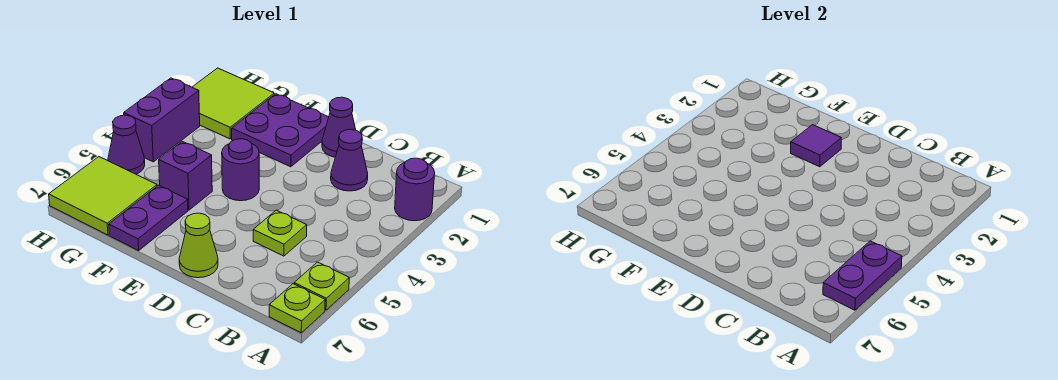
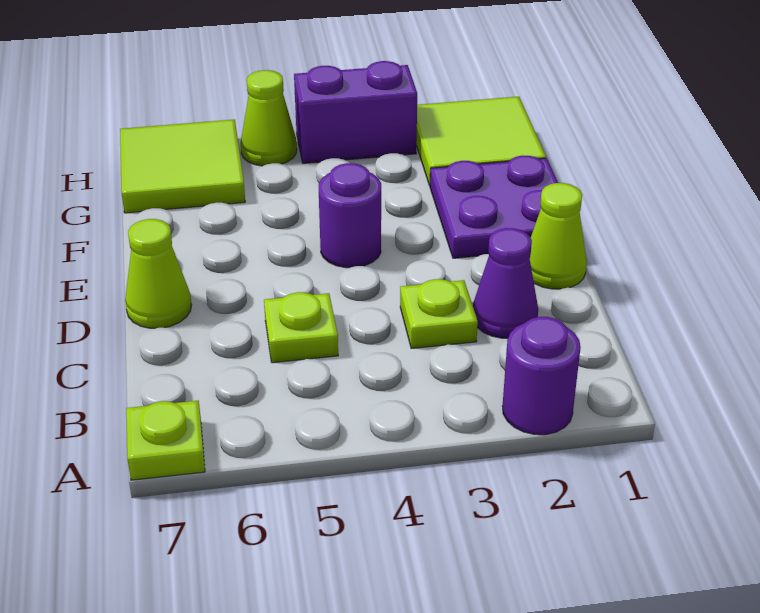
purple 1x2 plate [823,241,902,310] -> none
lime 1x1 plate [294,262,349,310] -> lime 1x1 plate moved to [400,279,478,349]
purple 1x1 cone [322,97,356,157] -> lime 1x1 cone [530,183,587,289]
purple 1x1 tile [791,125,841,167] -> none
purple 1x1 brick [159,141,212,210] -> none
purple 1x2 plate [109,185,188,251] -> none
purple 1x1 cone [108,115,145,174] -> lime 1x1 cone [241,70,297,166]

